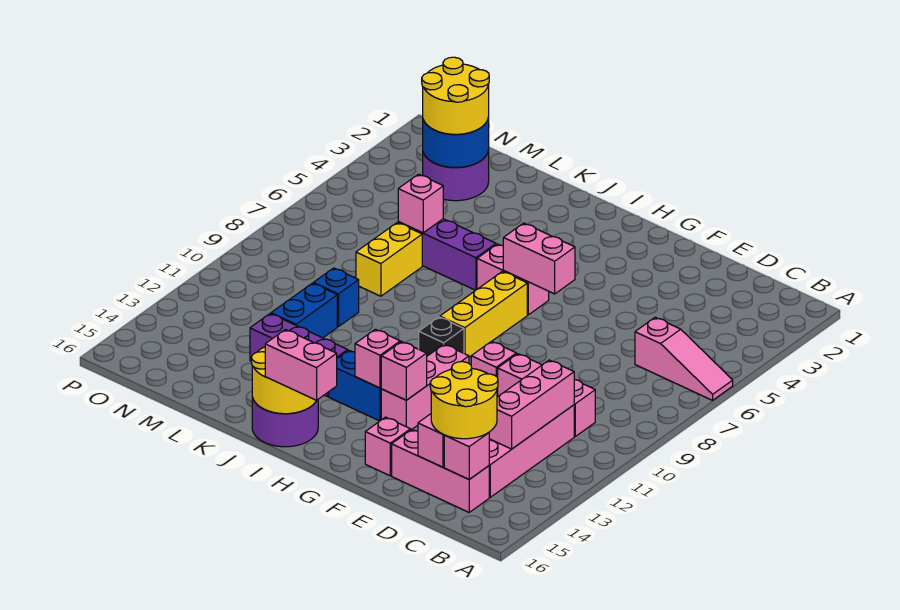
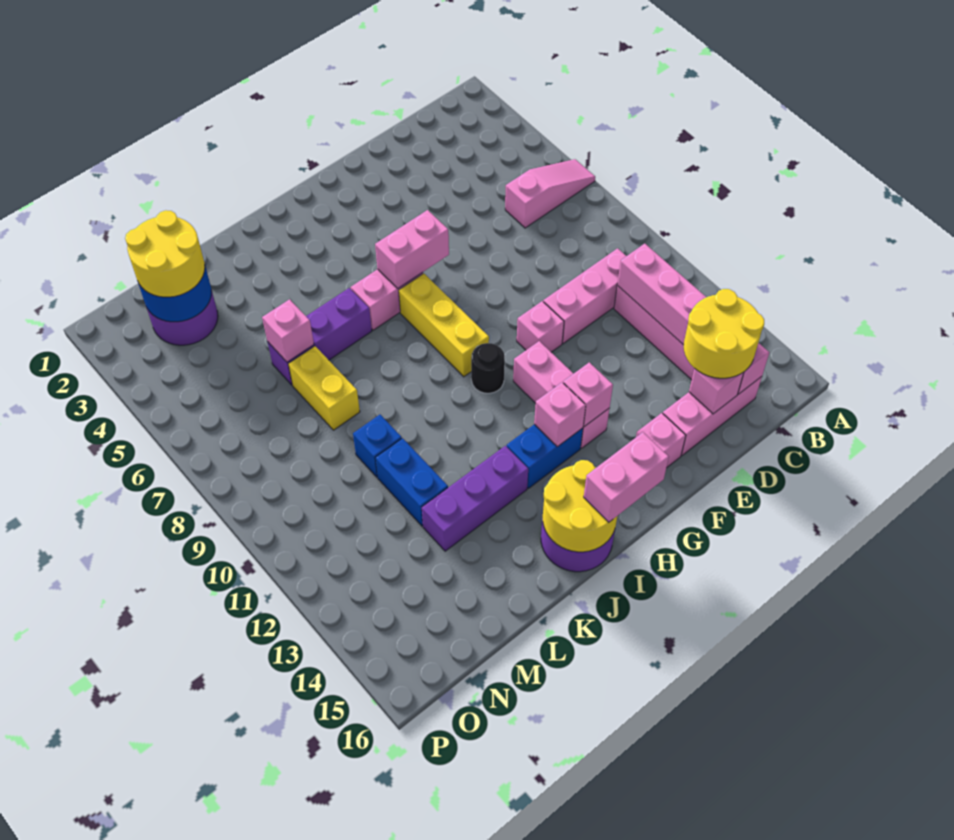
black 1x1 brick [419,317,464,356] -> black 1x1 round brick [471,343,505,393]

